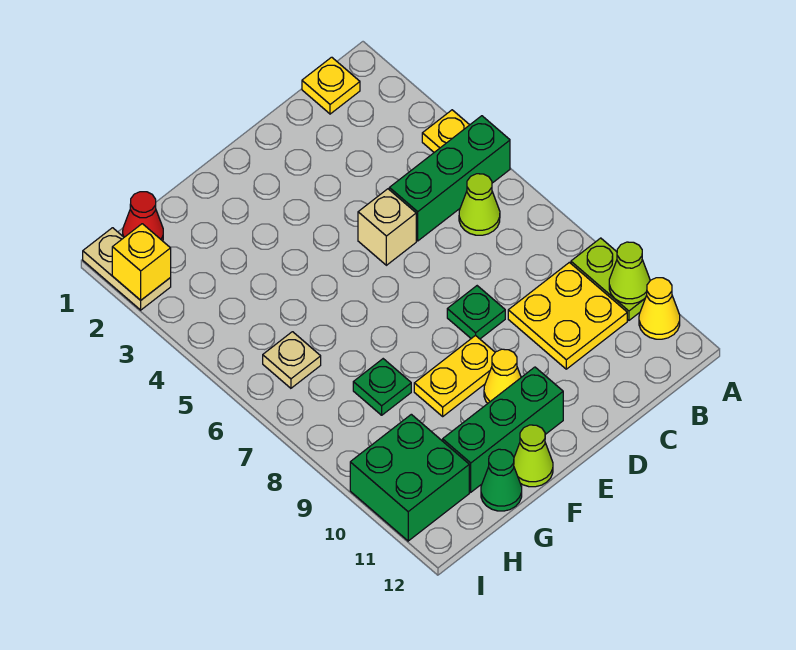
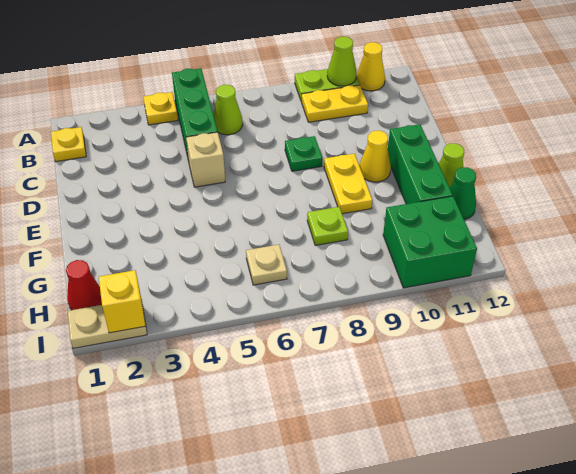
yellow 2x2 plate [508,262,627,369] -> yellow 1x2 plate [301,85,368,122]
green 1x1 plate [353,359,411,415] -> lime 1x1 plate [307,207,348,245]

